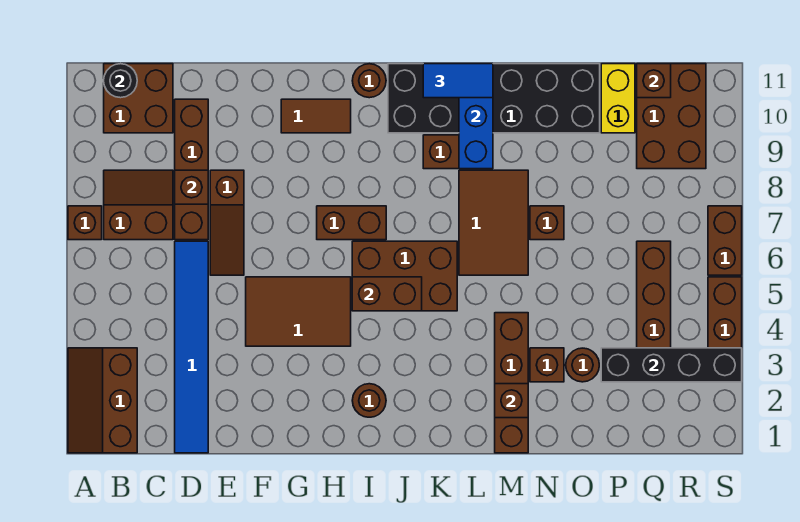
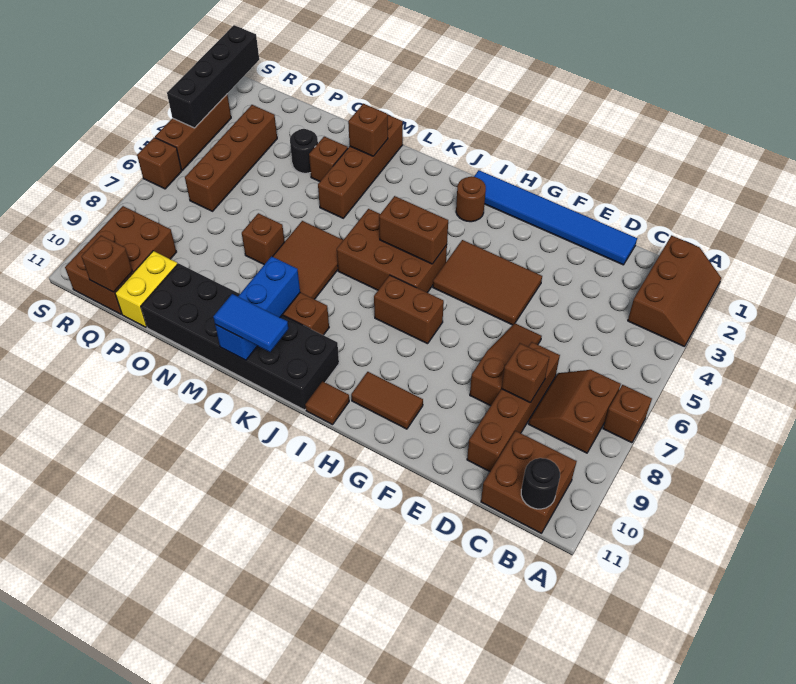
brown 2x2 slope [104,170,173,240] -> brown 2x2 slope turned to [528,370,621,453]
blue 1x6 tile [175,241,208,453] -> blue 1x6 tile turned to [474,170,637,265]
brown 1x1 round brick [352,64,386,98] -> brown 1x1 tile [305,381,349,425]
brown 1x1 round brick [566,348,599,382] -> black 1x1 round brick [290,129,318,173]
black 1x4 brick [601,348,742,382] -> black 1x4 brick turned to [167,25,259,128]
brown 1x2 brick [708,206,742,275] -> brown 1x1 brick [137,137,182,189]

